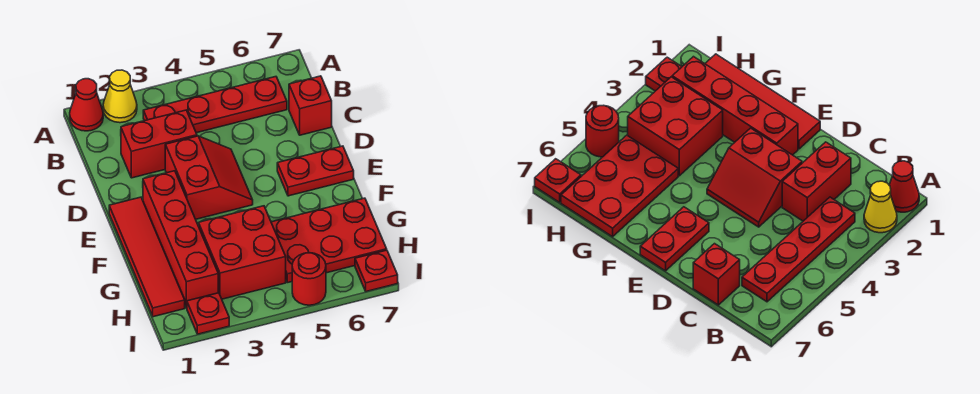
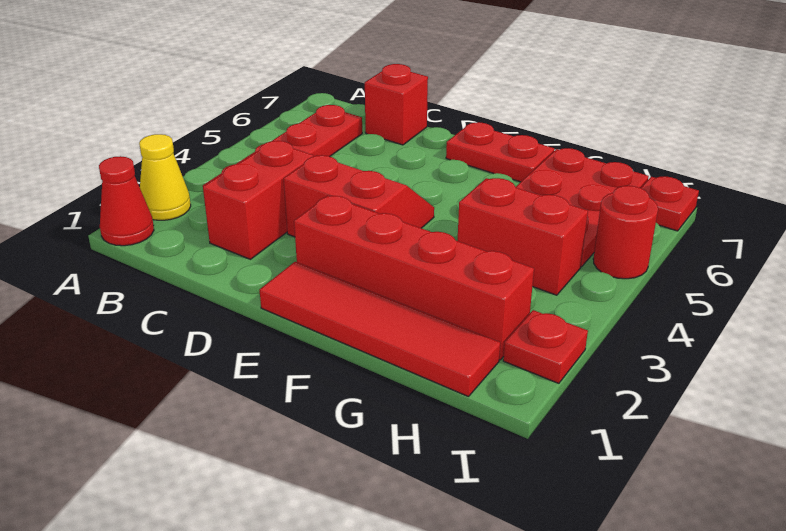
red 1x2 plate [277,146,354,196] -> red 1x2 plate turned to [446,122,554,182]
red 2x2 brick [199,206,286,299] -> red 1x2 brick [458,178,588,295]

